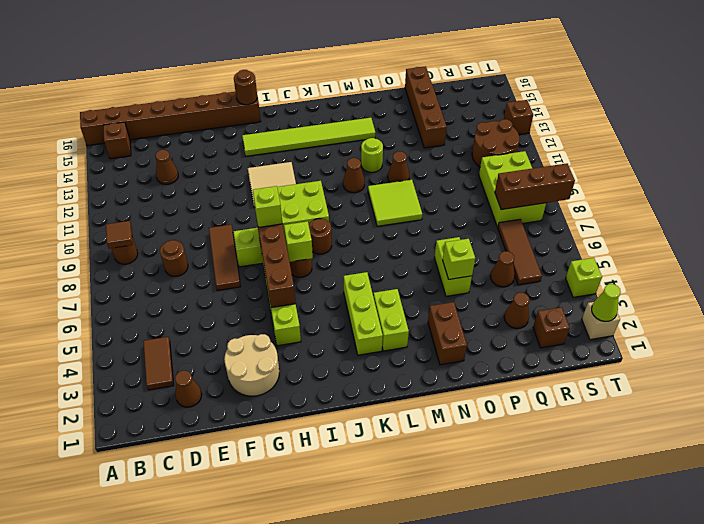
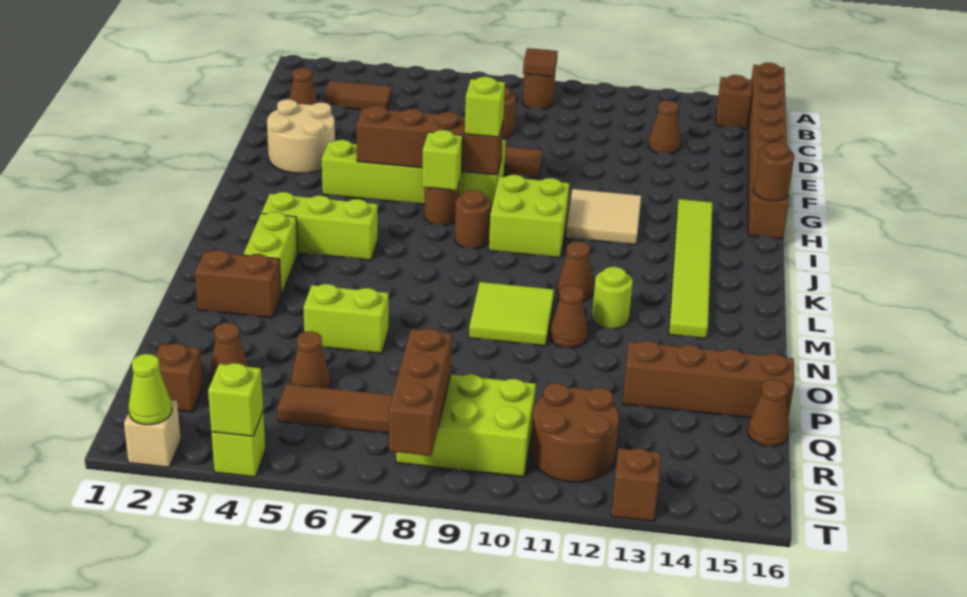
lime 1x2 brick [373,289,409,351] -> lime 1x2 brick turned to [243,212,298,295]
lime 1x1 brick [443,239,475,279] -> lime 1x1 brick moved to [208,363,263,436]
none -> brown 1x1 cone [748,379,789,447]

